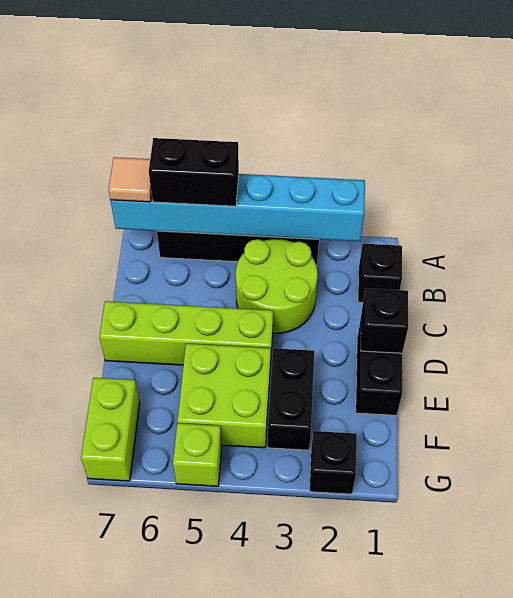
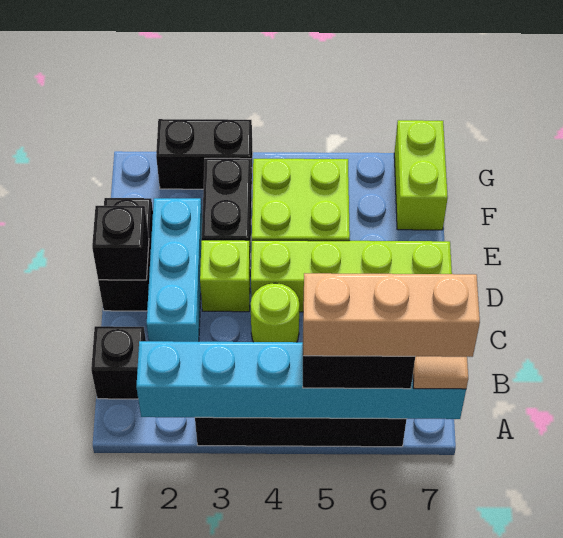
none -> tan 1x3 brick [303,273,480,357]
lime 2x2 round brick [236,239,318,333] -> lime 1x1 round brick [251,283,299,342]
none -> cyan 1x3 brick [147,198,202,342]
black 1x1 brick [310,431,357,494] -> black 1x2 brick [156,119,253,189]
lime 1x1 brick [173,423,222,486] -> lime 1x1 brick moved to [200,240,250,312]

